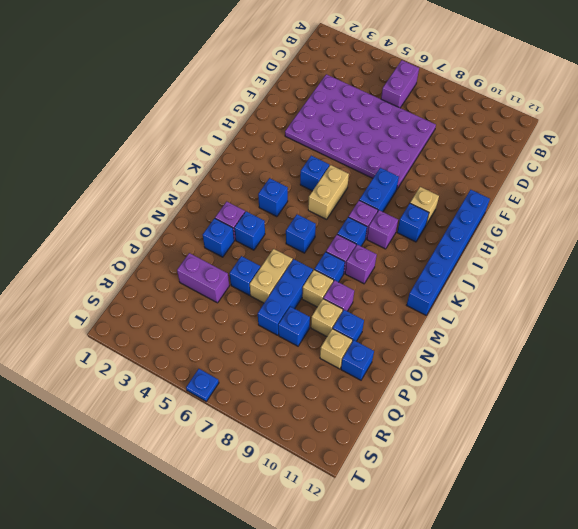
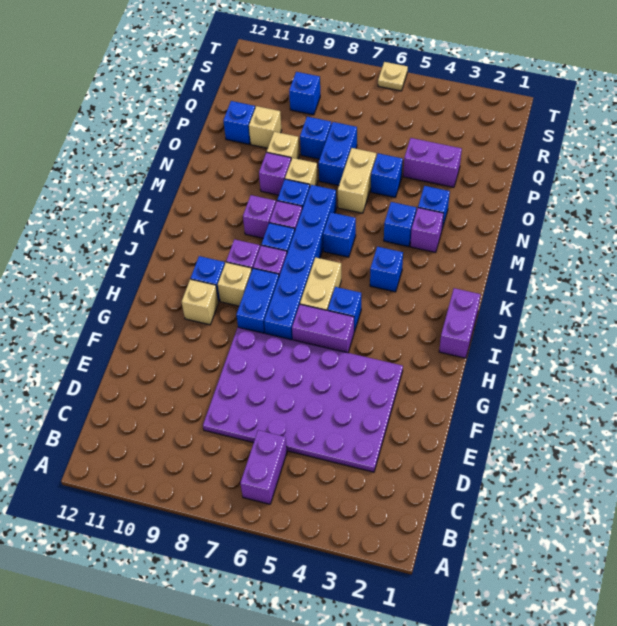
blue 1x6 brick [407,190,490,315] -> blue 1x6 brick moved to [264,185,336,340]
none -> purple 1x2 brick [292,304,354,353]
none -> purple 1x2 brick [439,288,480,358]
none -> tan 1x1 brick [218,262,252,306]
blue 1x3 brick [258,259,313,335] -> blue 1x2 brick [319,122,357,185]
blue 1x1 brick [333,310,364,341] -> blue 1x1 brick moved to [289,72,320,115]
blue 1x1 plate [186,369,219,401] -> tan 1x1 plate [378,62,408,91]

